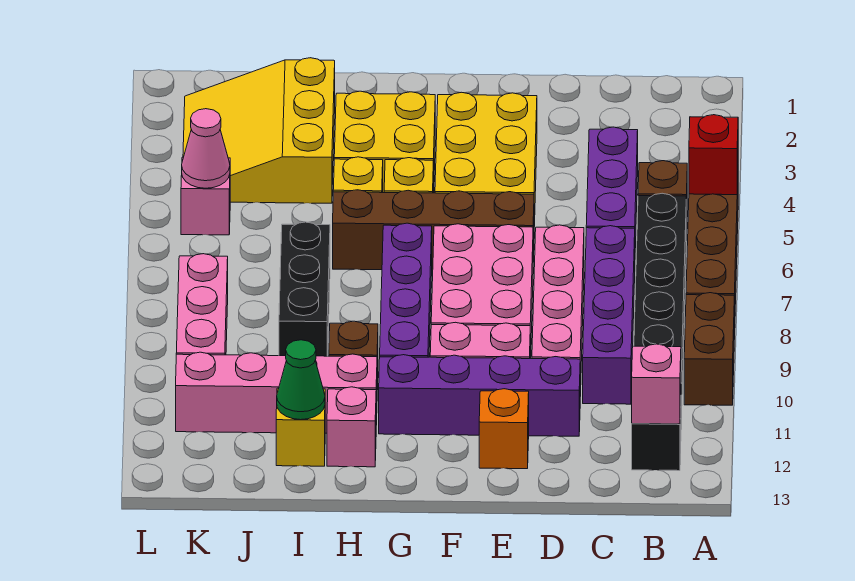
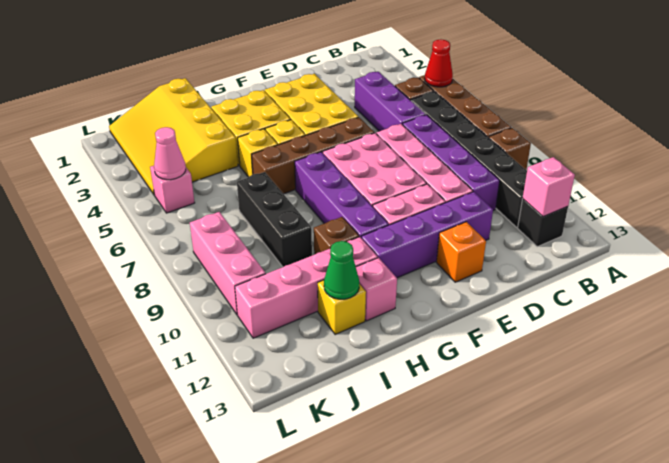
red 1x1 brick [689,115,738,195] -> red 1x1 cone [425,39,453,87]
brown 1x2 brick [684,293,734,405] -> brown 1x1 brick [489,128,531,170]
yellow 3x3 slope [183,58,335,203] -> yellow 3x4 slope [109,78,238,194]

